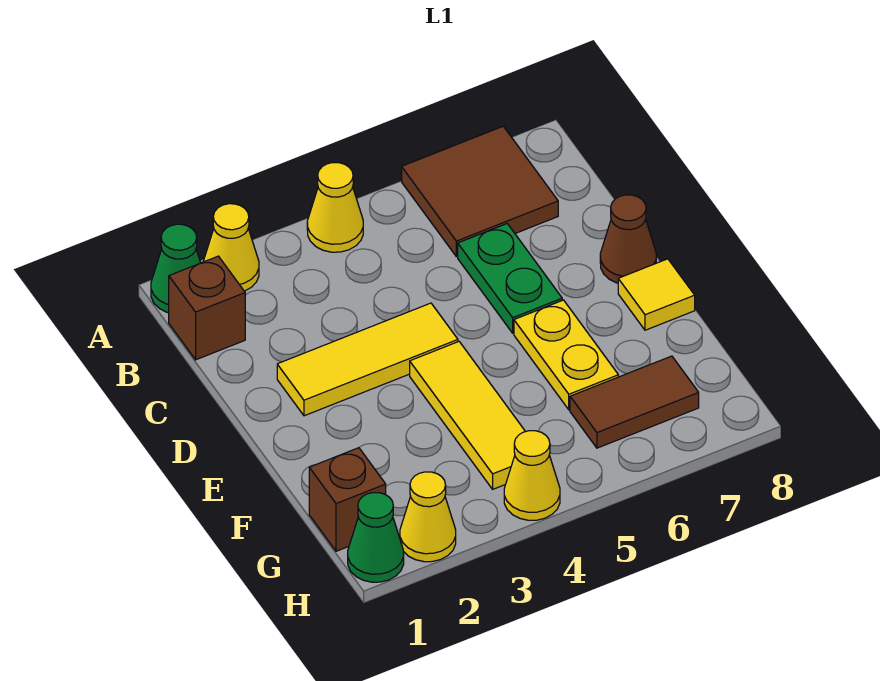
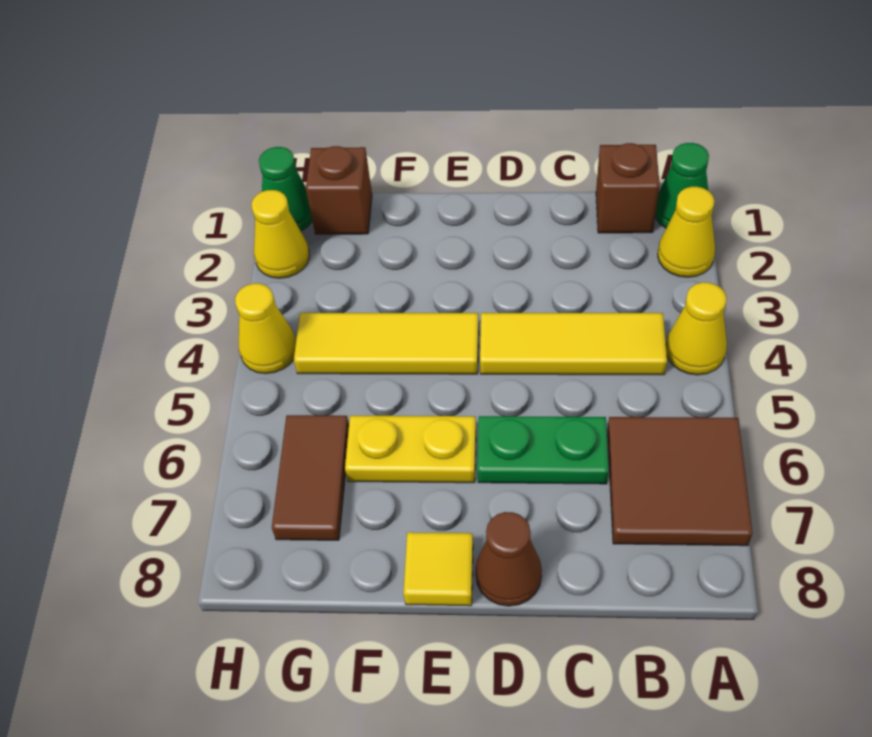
yellow 1x3 tile [277,303,458,416] -> yellow 1x3 tile turned to [480,313,667,375]

